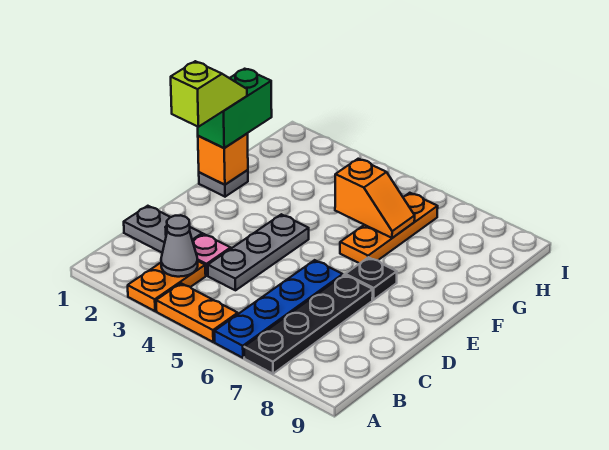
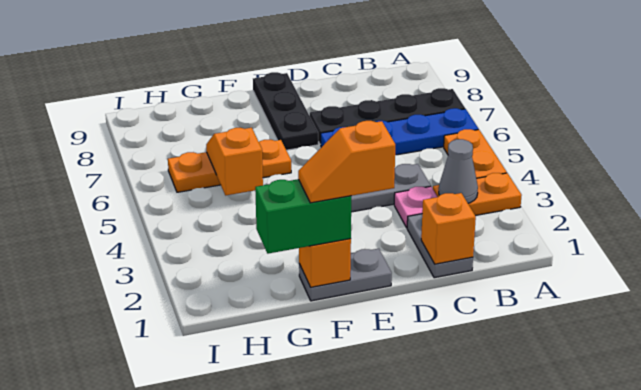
none -> orange 1x1 brick [421,193,476,264]
lime 1x2 slope [171,61,247,127] -> orange 1x2 slope [298,121,395,203]
black 1x1 plate [345,257,397,300] -> black 1x3 plate [253,72,318,150]
grey 1x1 plate [199,170,248,197] -> grey 1x2 plate [299,249,392,301]

